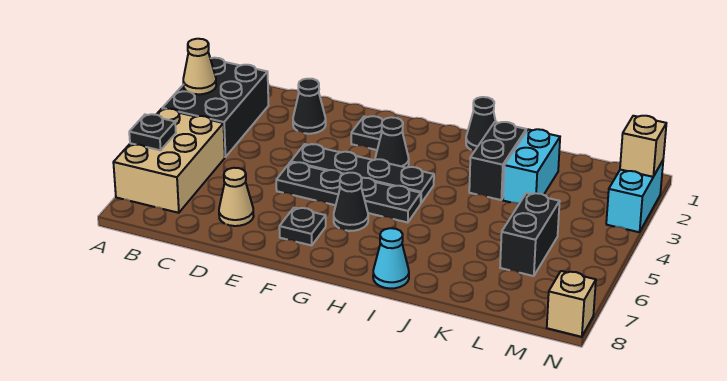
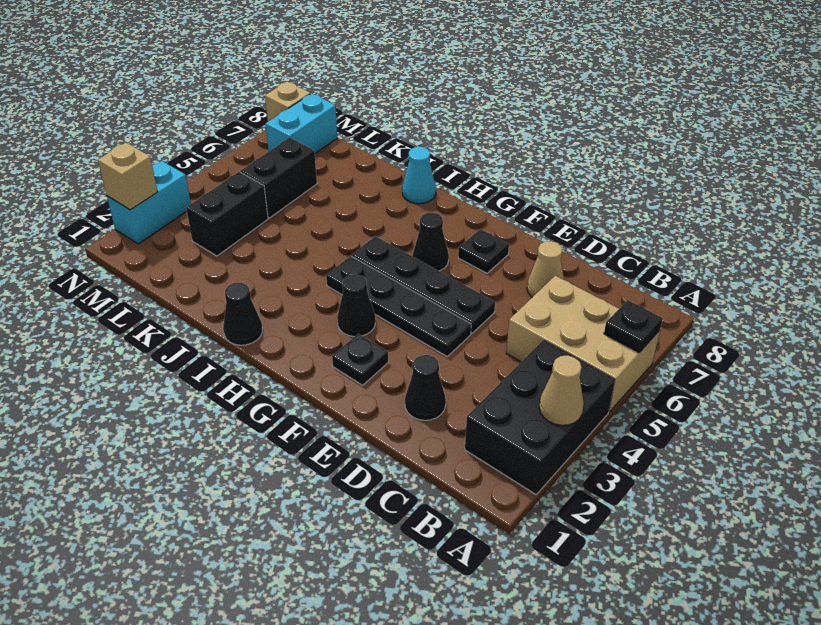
tan 2x3 brick [113,109,225,213] -> tan 2x3 brick turned to [506,276,660,412]
black 1x2 brick [469,122,526,200] -> black 1x2 brick moved to [186,172,268,256]
cyan 1x2 brick [503,129,560,204] -> cyan 1x2 brick moved to [266,93,337,153]

